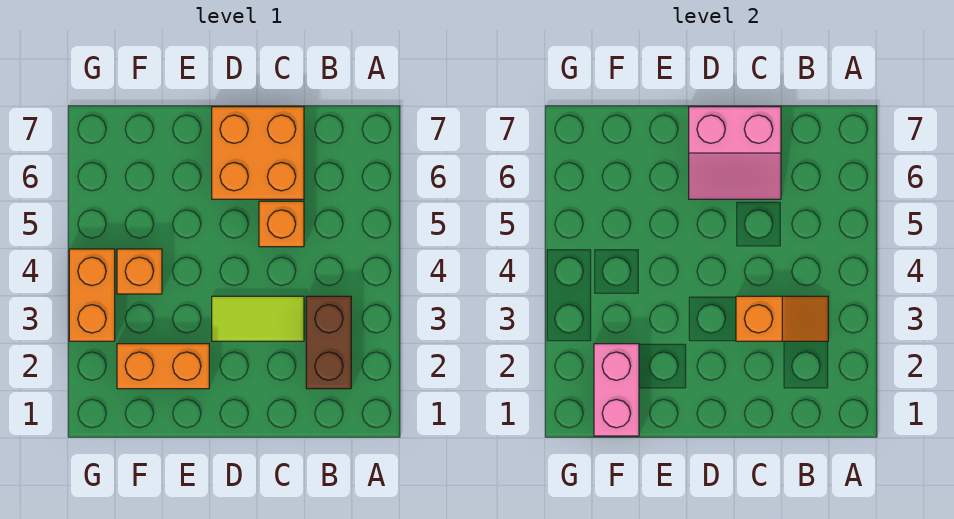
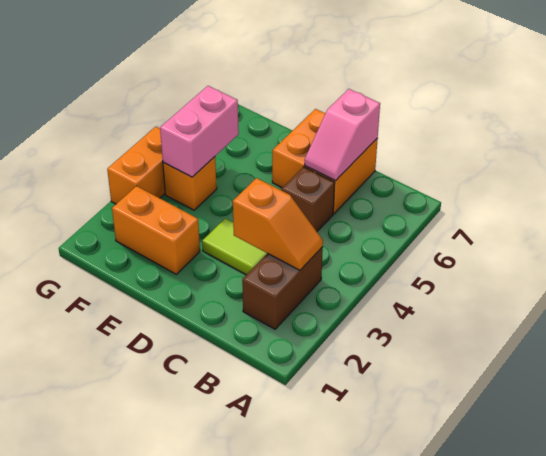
orange 1x1 brick [259,201,304,247] -> brown 1x1 brick [282,167,335,231]
pink 2x2 slope [689,107,781,199] -> pink 1x2 slope [305,89,380,181]
pink 1x2 brick [594,344,639,436] -> pink 1x2 brick moved to [160,86,239,177]

